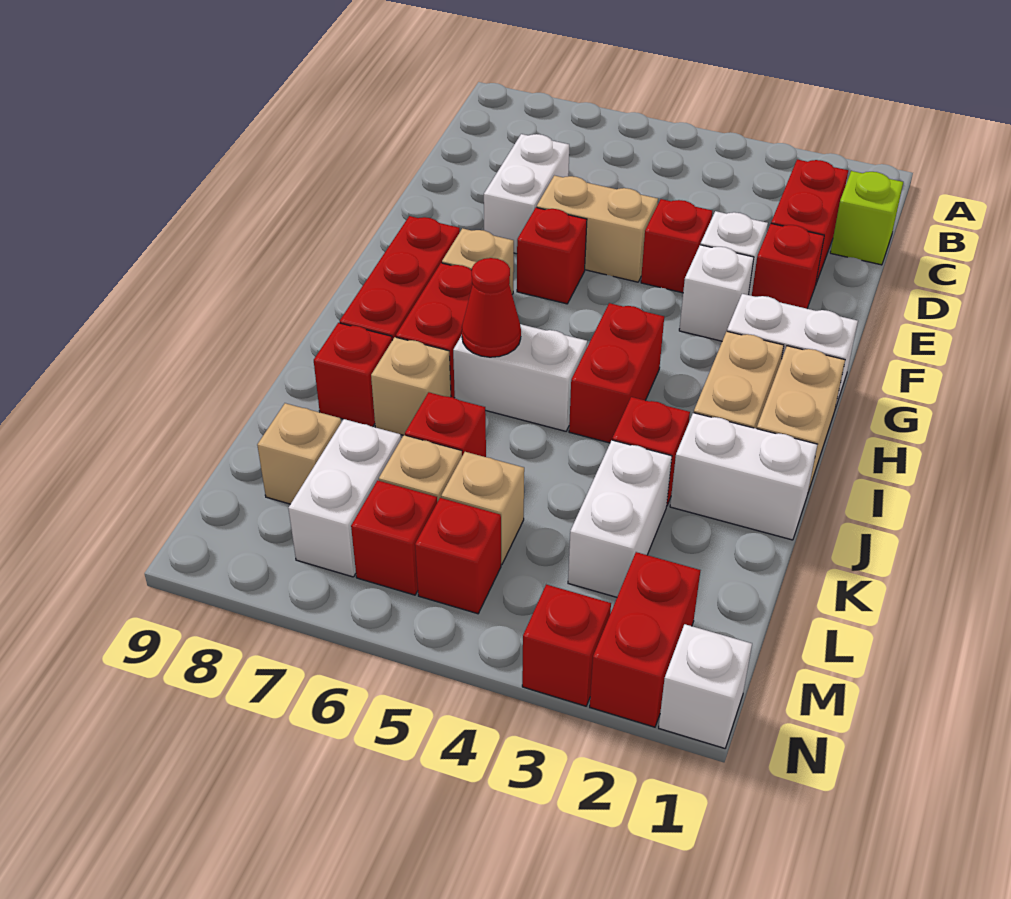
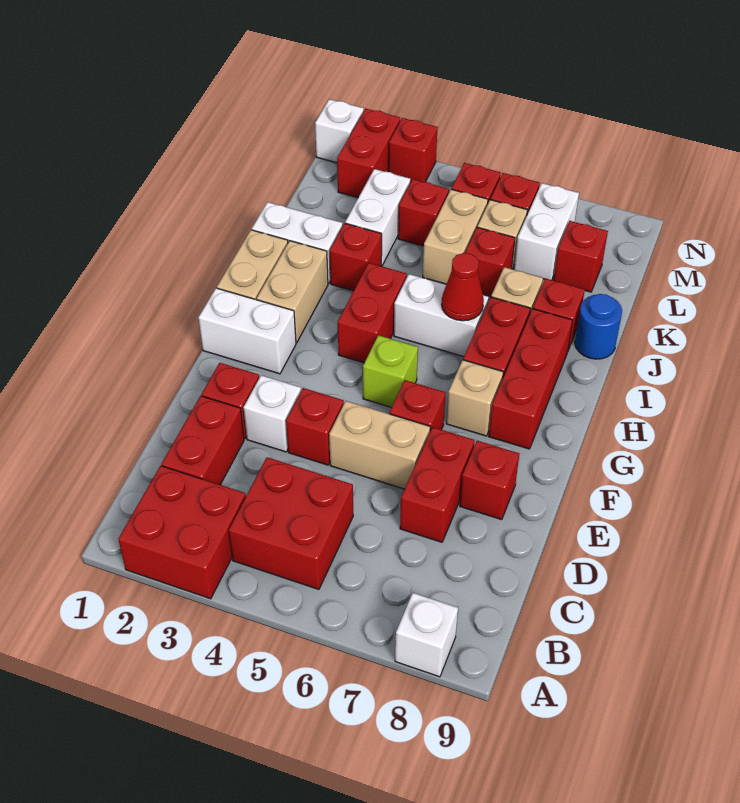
none -> red 2x2 brick [118,466,246,599]
none -> red 2x2 brick [229,457,353,589]
lime 1x1 brick [830,171,903,265] -> lime 1x1 brick moved to [363,335,418,408]
white 1x2 brick [484,134,569,254] -> red 1x2 brick [400,427,475,542]
none -> red 1x1 brick [460,441,519,520]
white 1x1 brick [679,245,754,341] -> white 1x1 brick moved to [395,593,458,677]
none -> blue 1x1 round brick [575,294,622,359]
none -> red 1x1 brick [398,179,449,246]
tan 1x1 brick [441,452,524,564] -> tan 1x2 brick [423,189,488,284]
tan 1x1 brick [257,403,341,504] -> red 1x1 brick [554,221,608,292]

